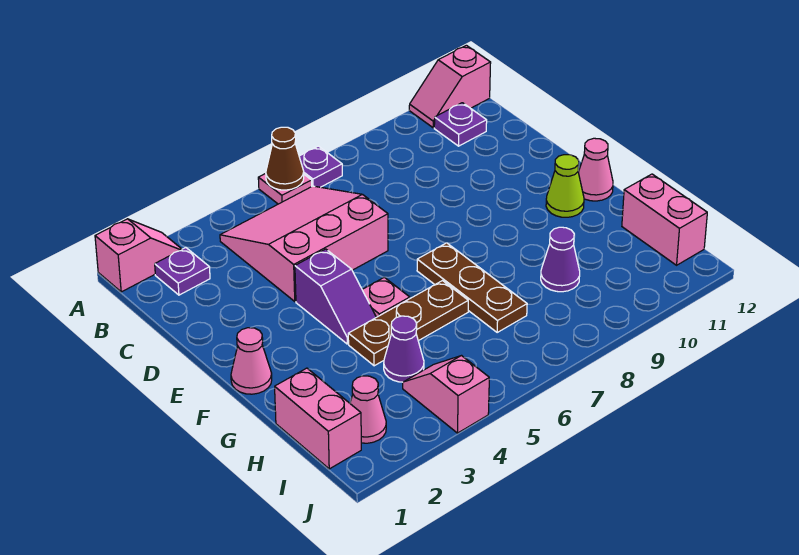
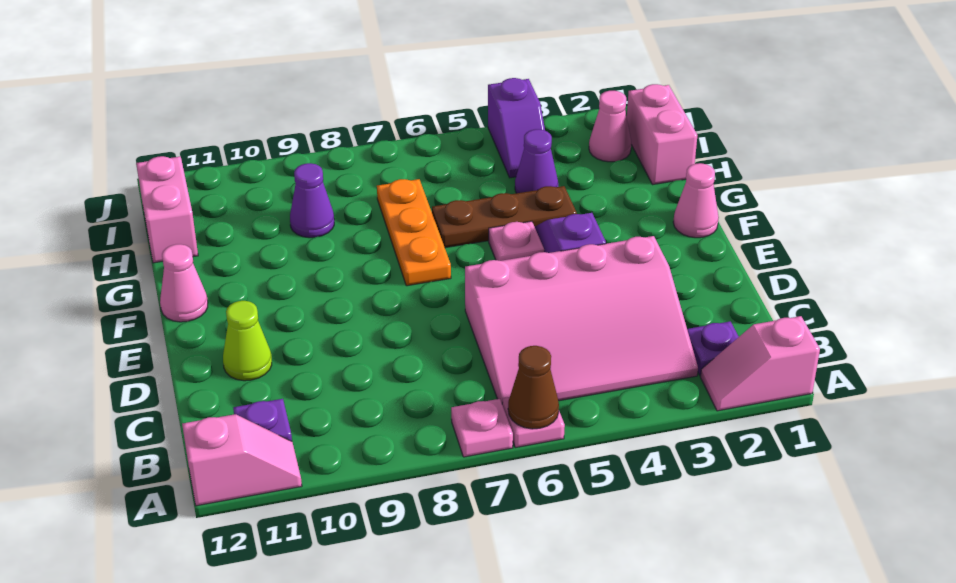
purple 1x1 plate [299,146,342,187] -> pink 1x1 plate [451,399,513,457]
pink 3x3 slope [220,186,388,301] -> pink 3x4 slope [465,236,698,402]
brown 1x3 plate [417,243,527,332] -> orange 1x3 plate [377,179,451,286]
lime 1x1 cone [546,155,584,217] -> lime 1x1 cone moved to [223,301,272,381]
pink 1x2 slope [403,356,489,433] -> purple 1x2 slope [488,78,545,178]

